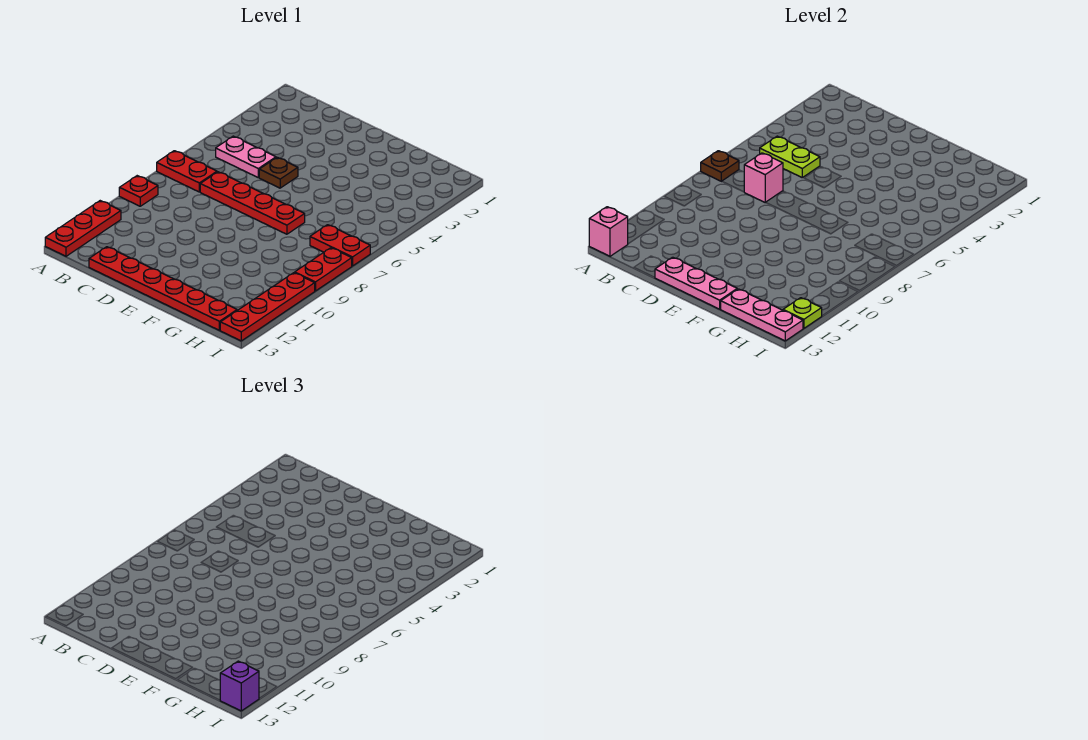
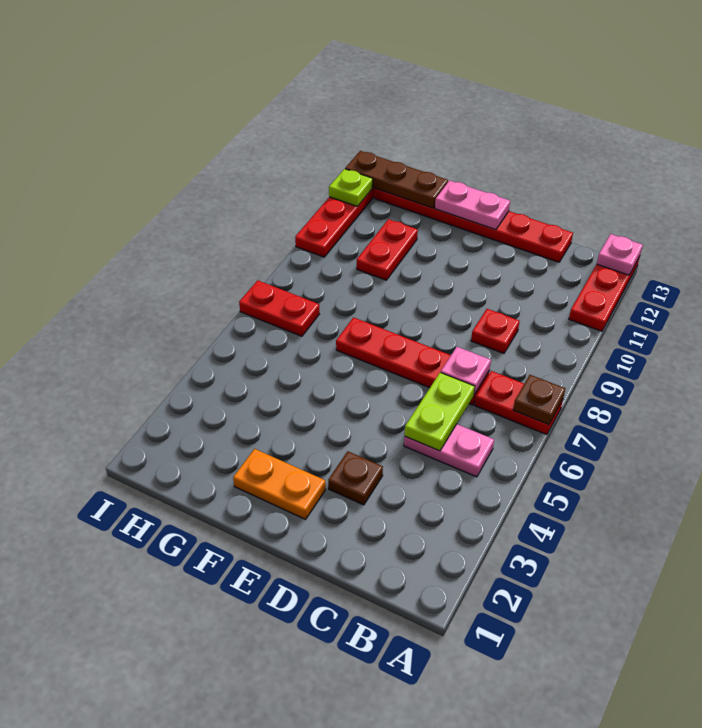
red 1x1 plate [119,176,158,206] -> red 1x1 plate moved to [471,309,520,353]
pink 1x1 brick [589,207,628,256] -> pink 1x1 plate [597,234,643,275]
lime 1x2 plate [760,136,820,177] -> lime 1x2 plate turned to [405,372,475,451]
pink 1x1 brick [744,153,783,202] -> pink 1x1 plate [441,347,491,394]
brown 1x1 plate [259,157,298,188] -> brown 1x1 plate moved to [328,451,383,505]
pink 1x3 plate [655,257,737,309] -> pink 1x2 plate [435,180,510,230]
none -> orange 1x2 plate [233,449,326,519]
pink 1x3 plate [721,289,803,341] -> brown 1x3 plate [345,151,448,208]
red 1x2 plate [295,248,352,291] -> red 1x2 plate moved to [357,219,418,280]
purple 1x1 brick [220,661,259,711] -> none

